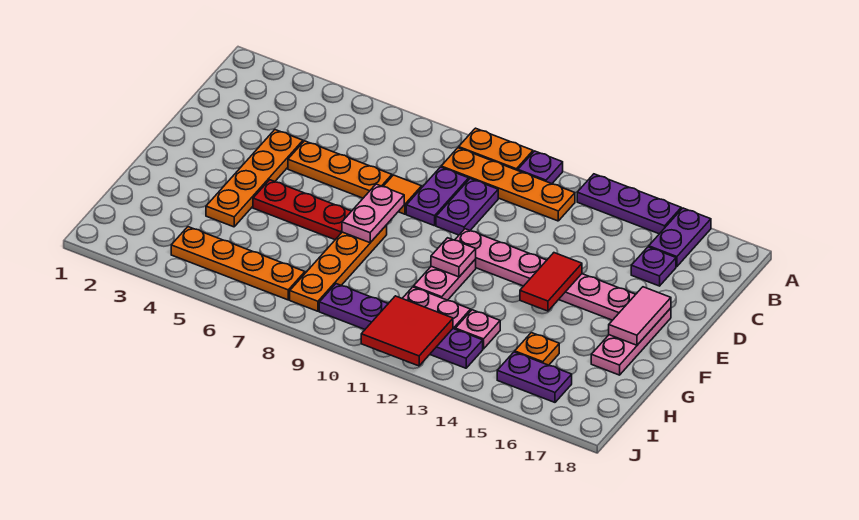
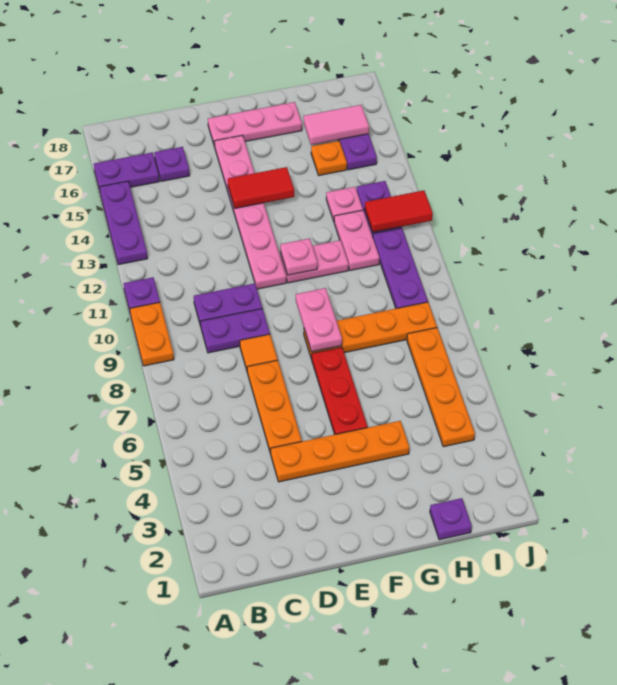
orange 1x4 plate [441,148,575,221] -> none
pink 1x2 plate [342,184,404,243] -> pink 1x2 plate turned to [296,288,342,352]
pink 1x2 tile [609,287,671,345] -> pink 1x2 tile moved to [304,105,369,145]
none -> purple 1x1 plate [430,498,472,540]
red 2x2 tile [361,296,453,366] -> red 1x2 tile [365,190,433,232]

